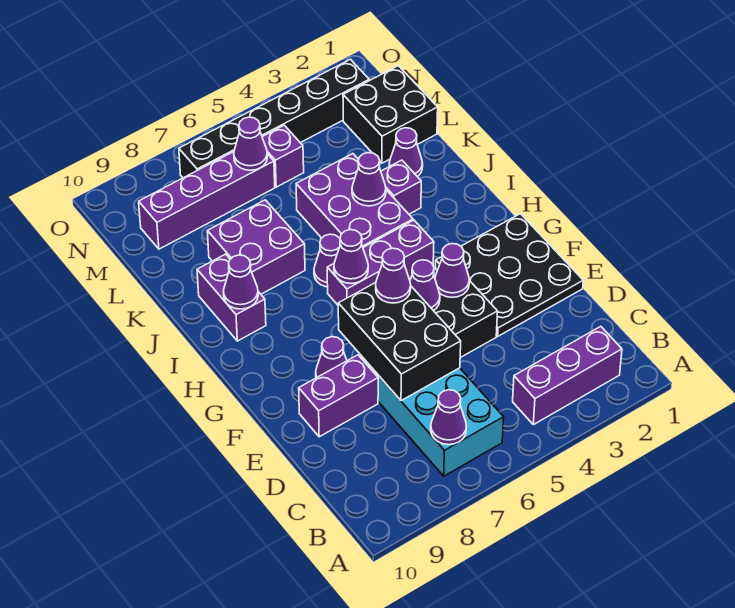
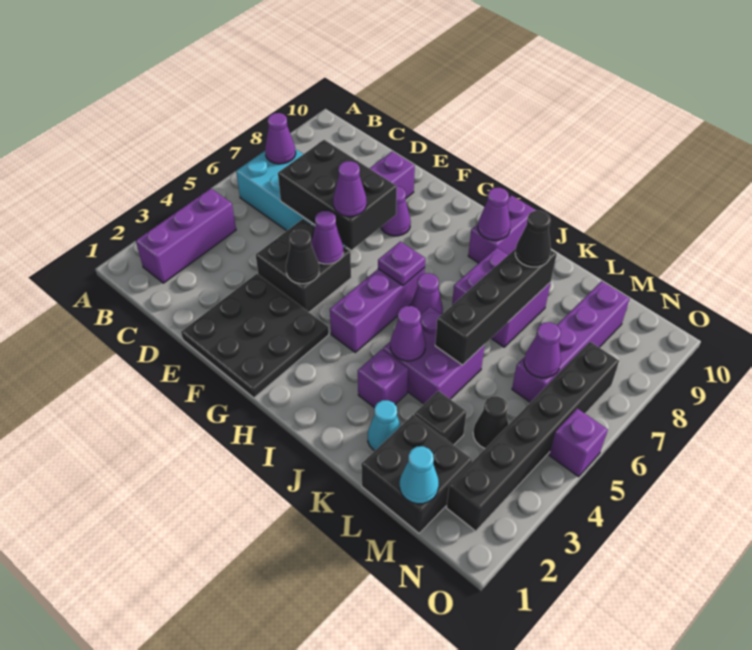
purple 1x1 cone [435,244,469,297] -> black 1x1 cone [286,230,319,284]
purple 1x1 cone [334,230,368,283] -> purple 1x1 plate [378,242,425,285]
purple 2x3 brick [296,154,413,247] -> purple 2x2 brick [383,307,485,404]
purple 1x2 brick [197,254,266,341] -> purple 1x2 brick turned to [468,195,536,263]
purple 1x1 cone [389,128,423,176] -> cyan 1x1 cone [368,400,401,451]
none -> black 1x4 brick [435,249,557,365]
none -> black 1x1 cone [515,211,551,267]
none -> black 1x1 brick [414,391,466,445]
none -> cyan 1x1 cone [400,446,439,504]
none -> black 1x1 cone [473,396,508,448]
purple 1x1 brick [262,125,304,187] -> purple 1x1 brick moved to [549,408,608,477]

